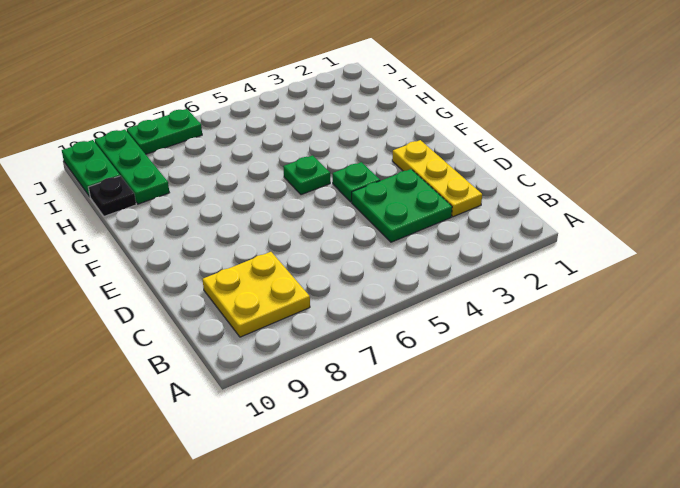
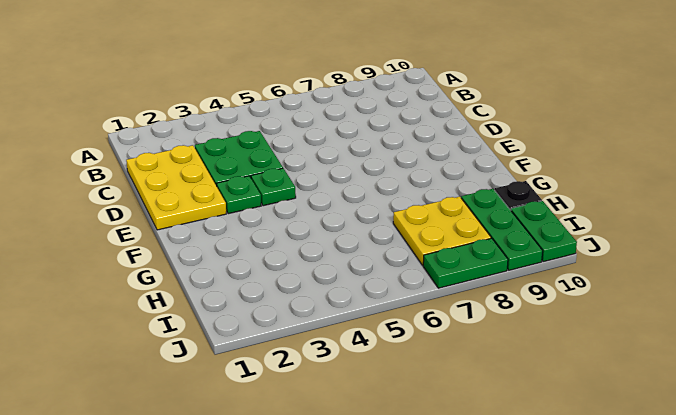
yellow 2x2 plate [203,252,310,337] -> yellow 2x2 plate moved to [393,196,491,265]
yellow 1x3 plate [392,140,482,217] -> yellow 2x3 plate [126,145,226,230]
green 1x1 plate [283,155,330,195] -> green 1x1 plate moved to [217,176,261,214]

